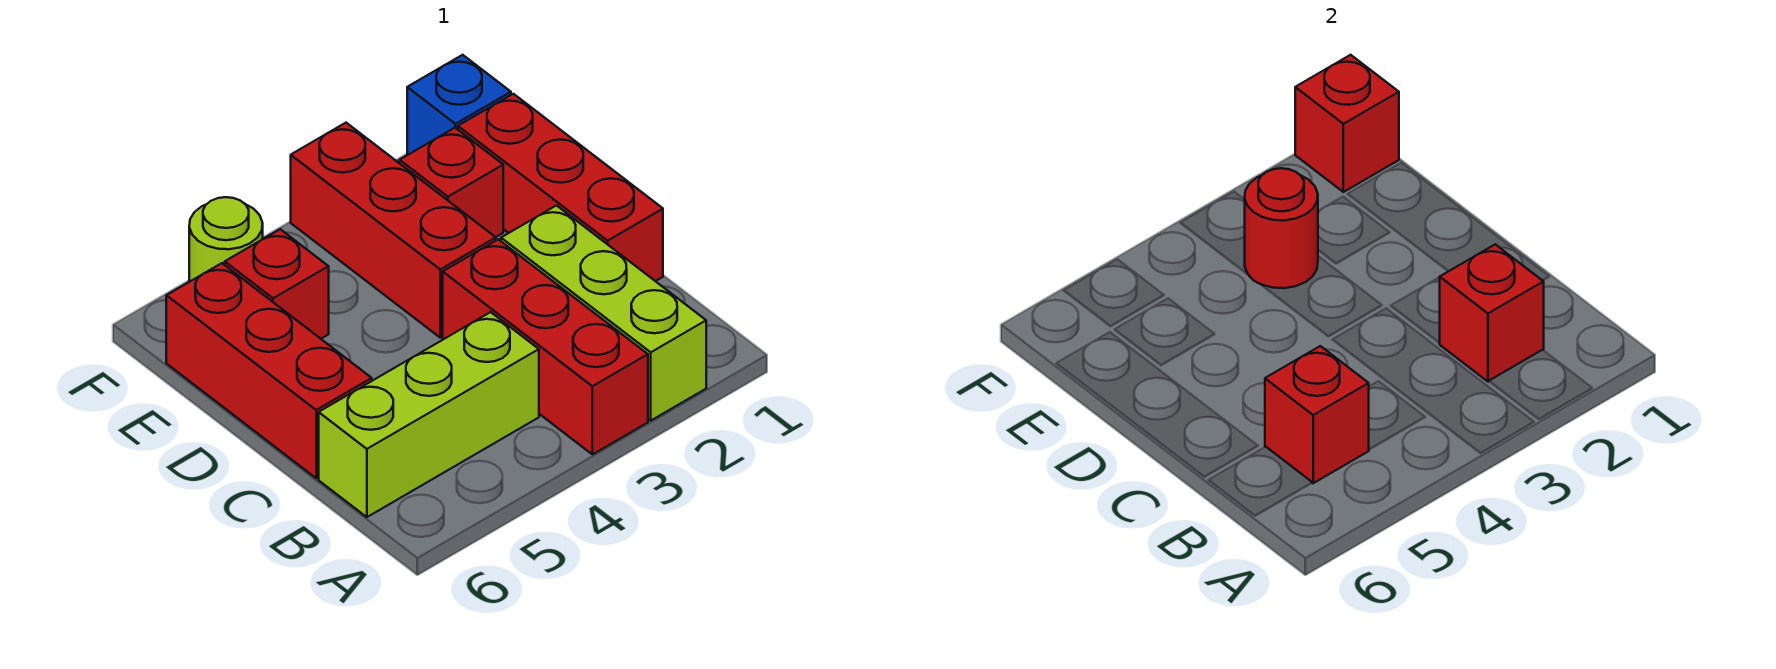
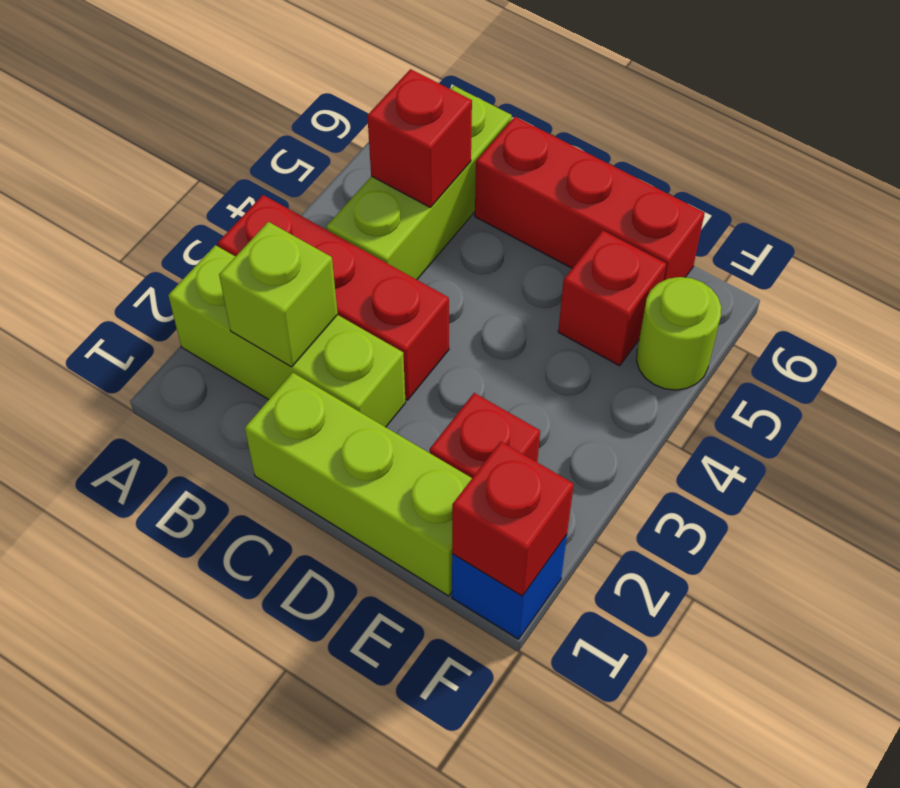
red 1x1 brick [1440,244,1544,382] -> lime 1x1 brick [219,222,338,367]
red 1x3 brick [458,94,663,281] -> lime 1x3 brick [245,372,472,596]
red 1x3 brick [291,123,496,338] -> none
red 1x1 round brick [1245,168,1318,288] -> none

